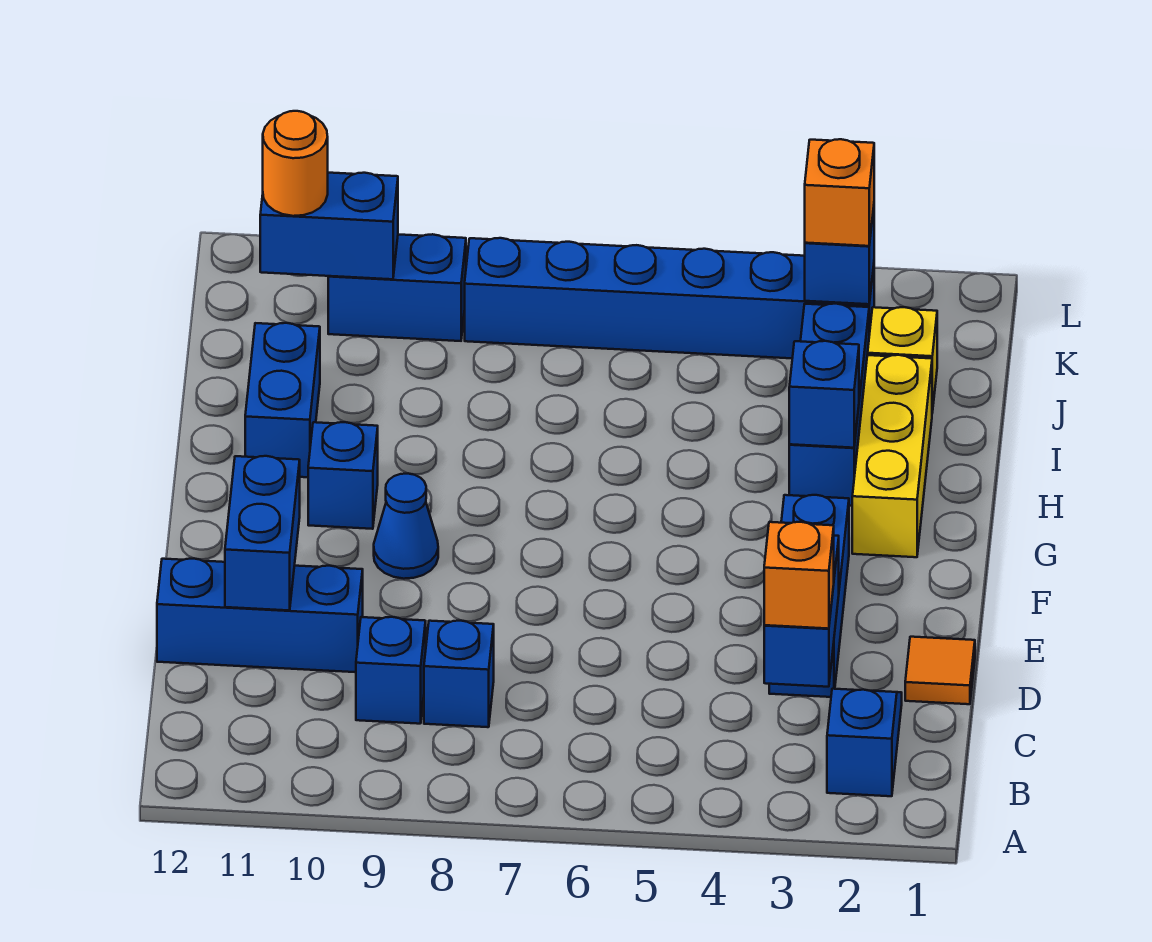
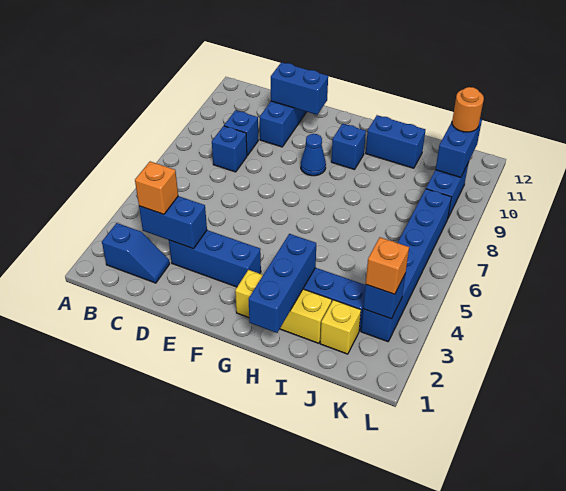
orange 1x1 tile [905,637,975,704] -> none
blue 1x1 brick [789,341,859,448] -> blue 1x3 brick [249,234,316,333]

